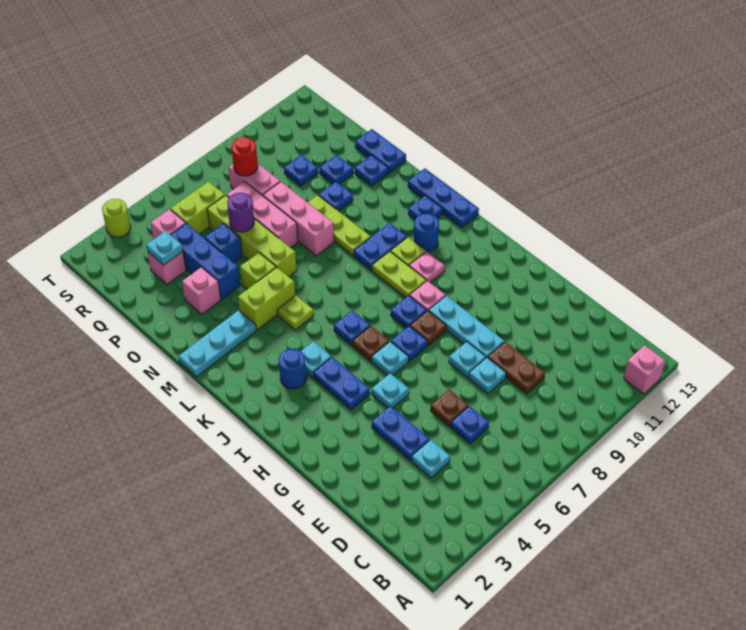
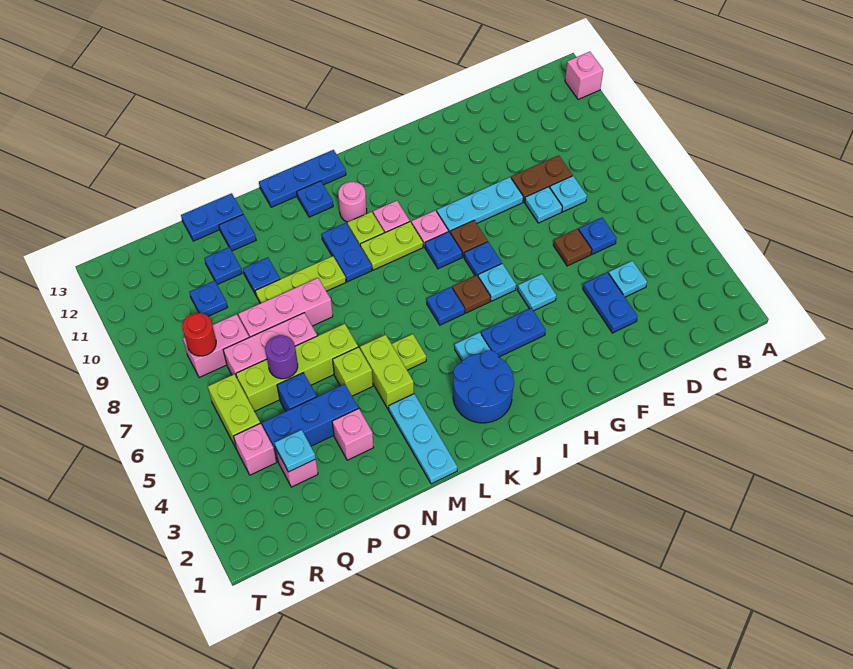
blue 1x2 plate [372,406,430,460] -> blue 1x2 plate turned to [583,272,638,333]
cyan 1x1 plate [449,342,486,377] -> cyan 1x1 plate moved to [550,176,587,212]
blue 1x1 round brick [279,349,306,389] -> blue 2x2 round brick [453,350,514,423]
blue 1x1 round brick [414,214,439,252] -> pink 1x1 round brick [338,182,367,222]
lime 1x1 round brick [102,199,131,237] -> none

